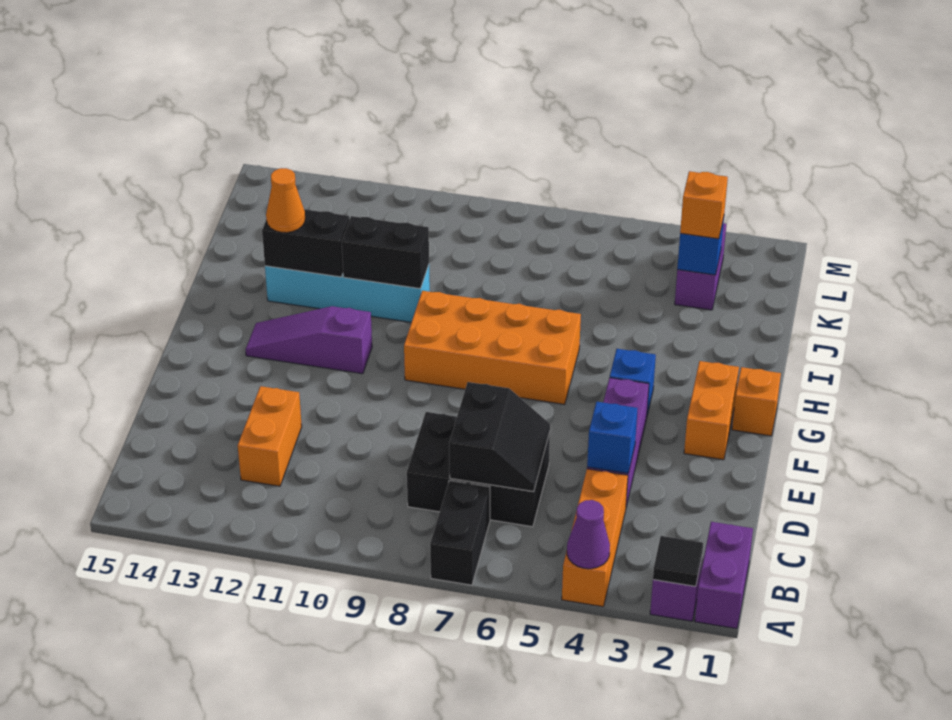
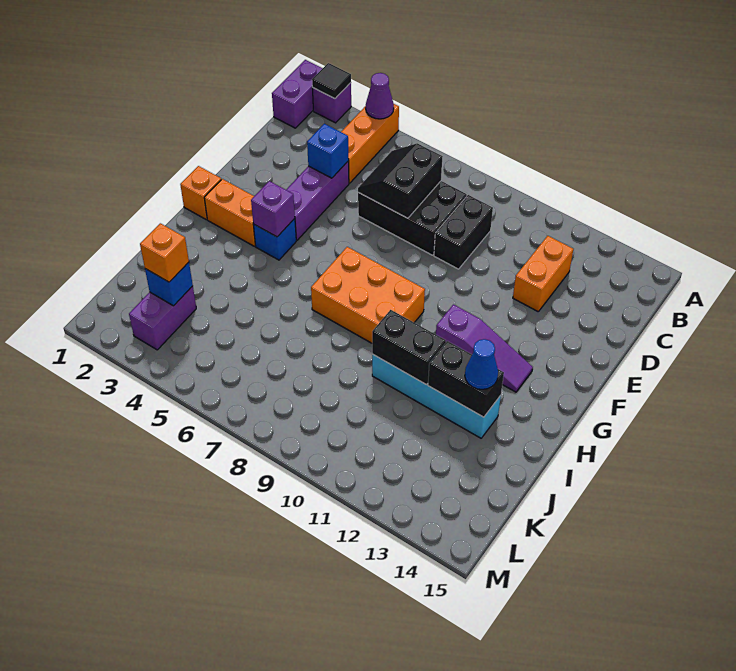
black 1x2 brick [430,480,490,585] -> black 1x2 brick moved to [434,195,493,269]
orange 1x2 brick [684,361,739,460] -> orange 1x2 brick turned to [204,179,256,246]
none -> purple 1x1 brick [251,181,295,237]
orange 2x4 brick [404,291,581,404] -> orange 2x3 brick [311,247,425,343]
orange 1x1 cone [266,168,305,233] -> blue 1x1 cone [465,339,498,389]

